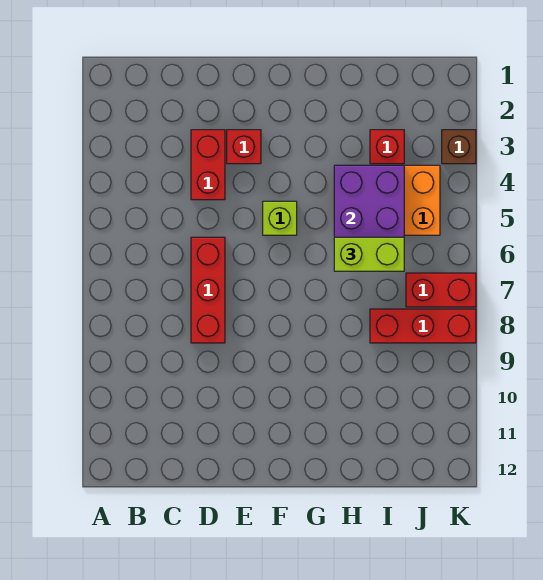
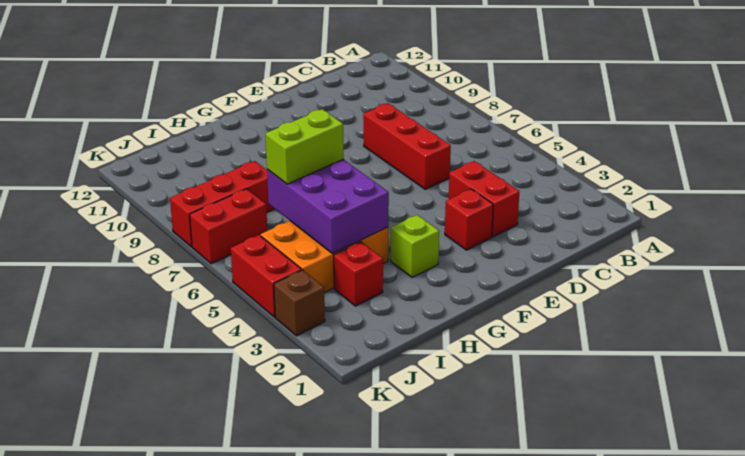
lime 1x1 brick [263,201,297,235] -> lime 1x1 brick moved to [391,215,439,277]
none -> red 1x2 brick [231,235,302,317]

